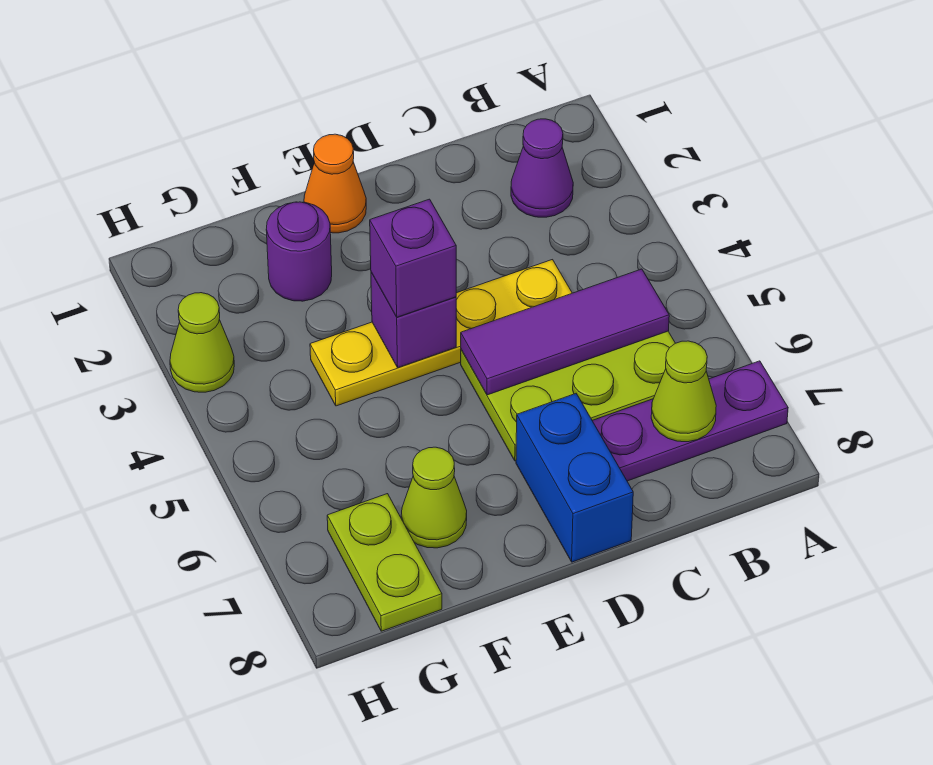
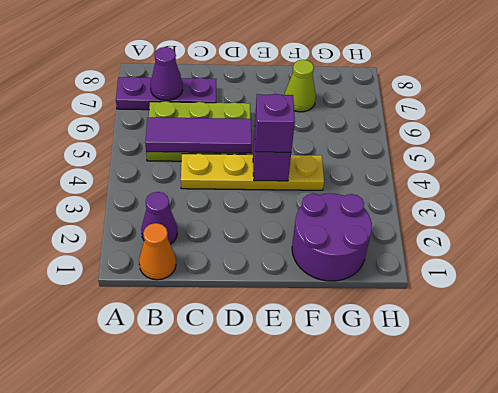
lime 1x1 cone [651,341,716,442] -> purple 1x1 cone [150,47,183,100]
blue 1x2 brick [516,394,633,562] -> none
orange 1x1 cone [304,134,366,233] -> orange 1x1 cone moved to [139,223,176,280]
purple 1x1 round brick [266,202,332,301] -> purple 2x2 round brick [292,194,372,281]
lime 1x2 plate [327,494,442,631] -> none
lime 1x1 cone [170,293,234,392] -> none

